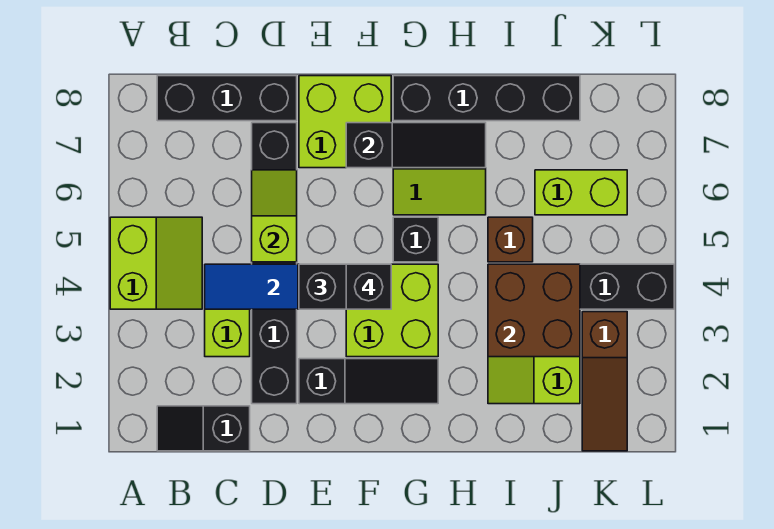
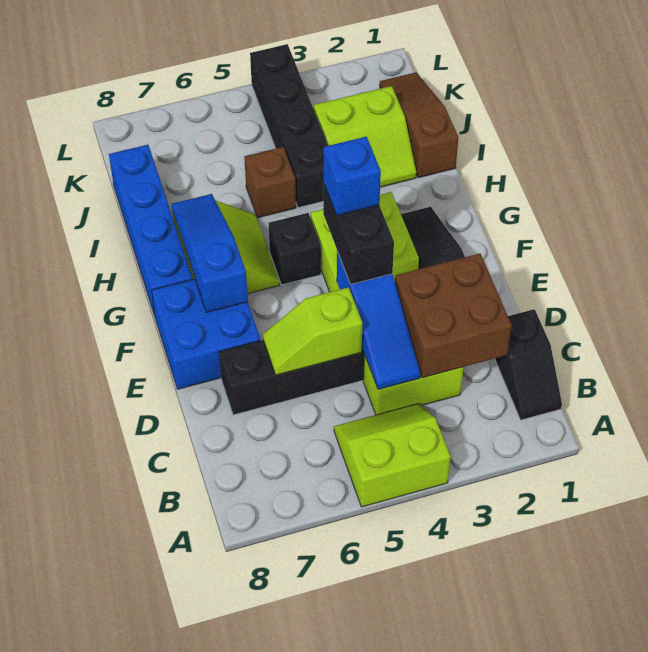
black 1x3 brick [157,76,297,121] -> none
lime 2x2 brick [299,76,391,168] -> blue 2x2 brick [152,279,261,389]
black 1x1 brick [346,264,391,309] -> blue 1x1 brick [323,137,381,215]
black 1x3 slope [346,123,486,168] -> blue 1x3 slope [172,194,248,313]
black 1x4 brick [393,76,580,121] -> blue 1x4 brick [109,145,193,315]
brown 2x2 brick [488,264,580,357] -> brown 2x2 brick moved to [395,254,512,378]
lime 1x2 brick [535,170,627,215] -> none
brown 1x3 slope [582,312,627,451] -> brown 1x3 slope turned to [380,72,458,178]

